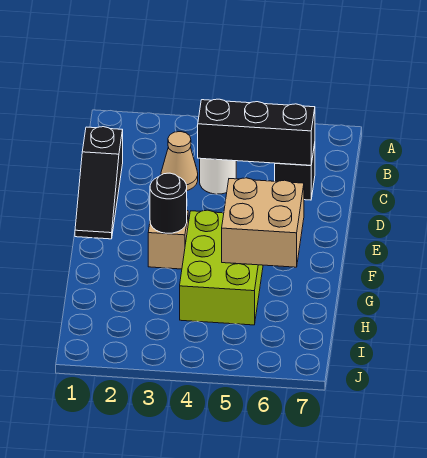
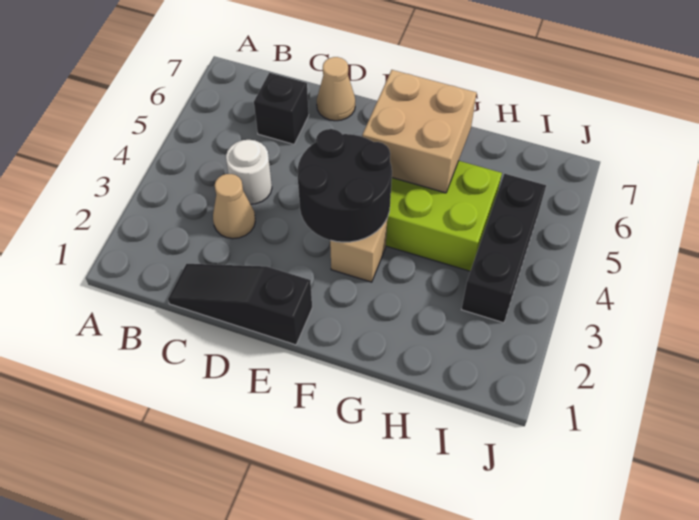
black 1x3 slope [75,127,123,239] -> black 1x3 slope turned to [168,264,312,345]
black 1x3 brick [198,99,315,165] -> black 1x3 brick moved to [461,174,546,323]
none -> tan 1x1 cone [317,57,355,121]
black 1x1 round brick [150,173,187,233] -> black 2x2 round brick [297,129,392,242]

